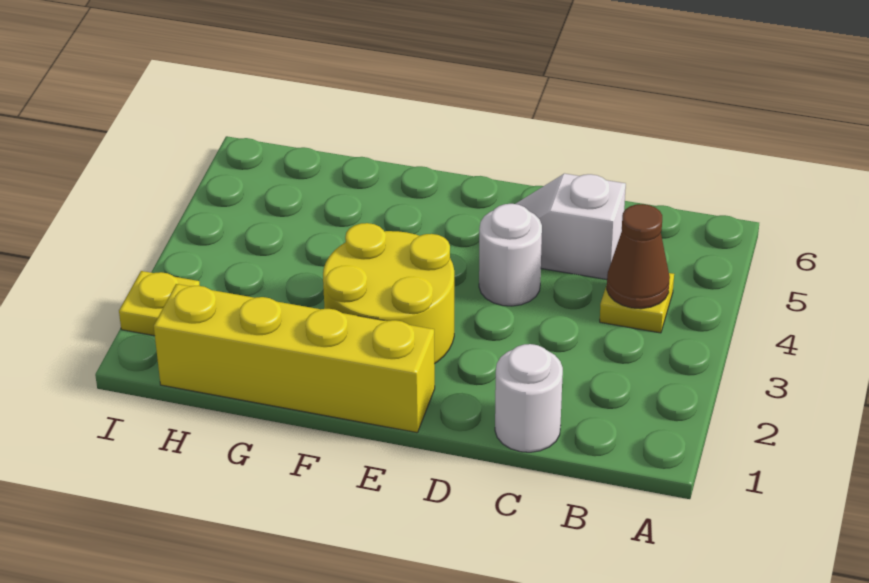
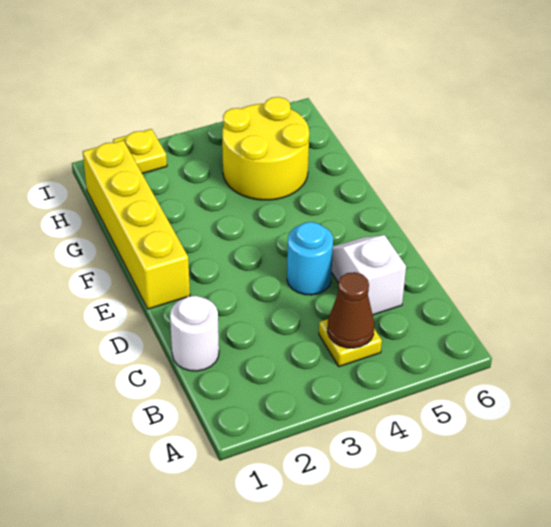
white 1x1 round brick [479,204,542,306] -> cyan 1x1 round brick [287,222,333,295]
yellow 2x2 round brick [323,223,454,364] -> yellow 2x2 round brick moved to [222,97,309,200]

